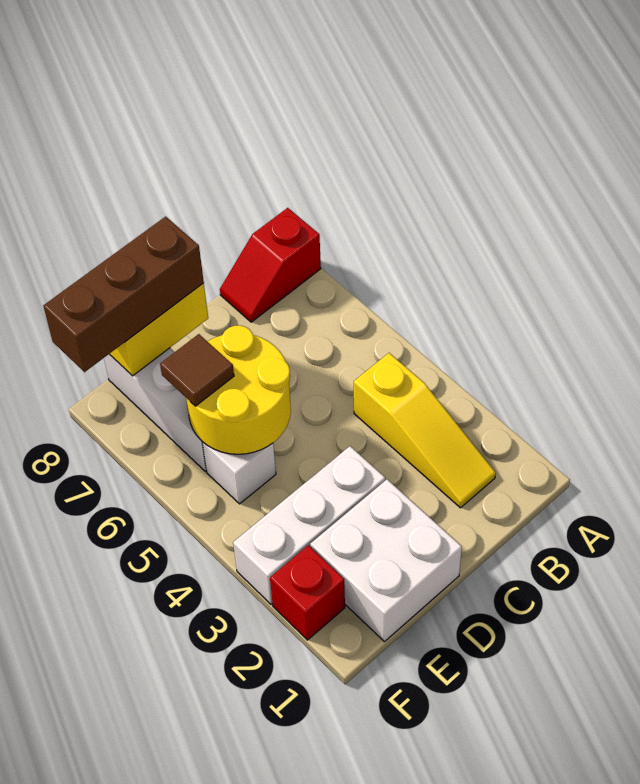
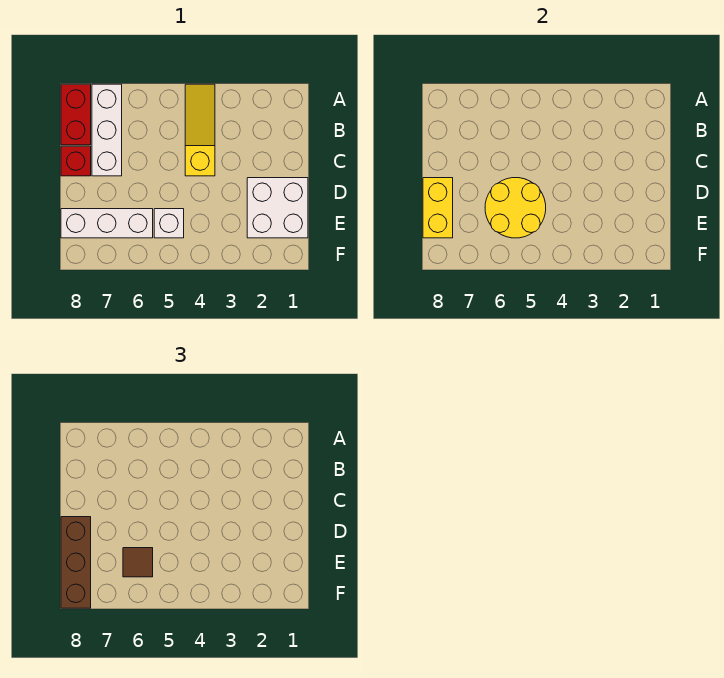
red 1x2 slope [220,208,321,322] -> red 1x2 brick [61,84,91,145]
yellow 1x3 slope [354,353,496,508] -> yellow 1x3 slope turned to [185,84,215,176]
white 1x3 brick [233,446,385,604] -> white 1x3 brick moved to [92,84,122,176]
red 1x1 brick [270,545,345,640] -> red 1x1 brick moved to [61,146,91,176]

